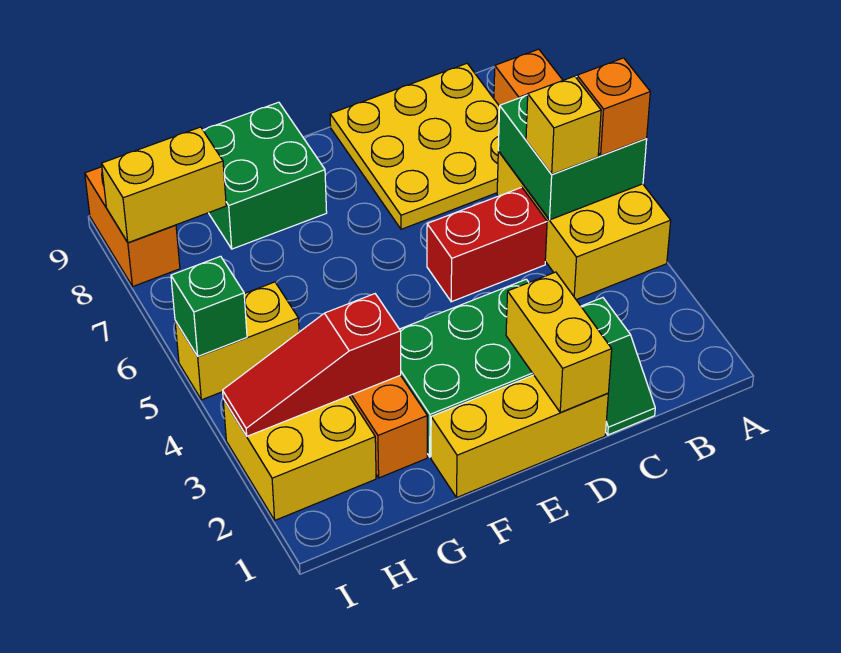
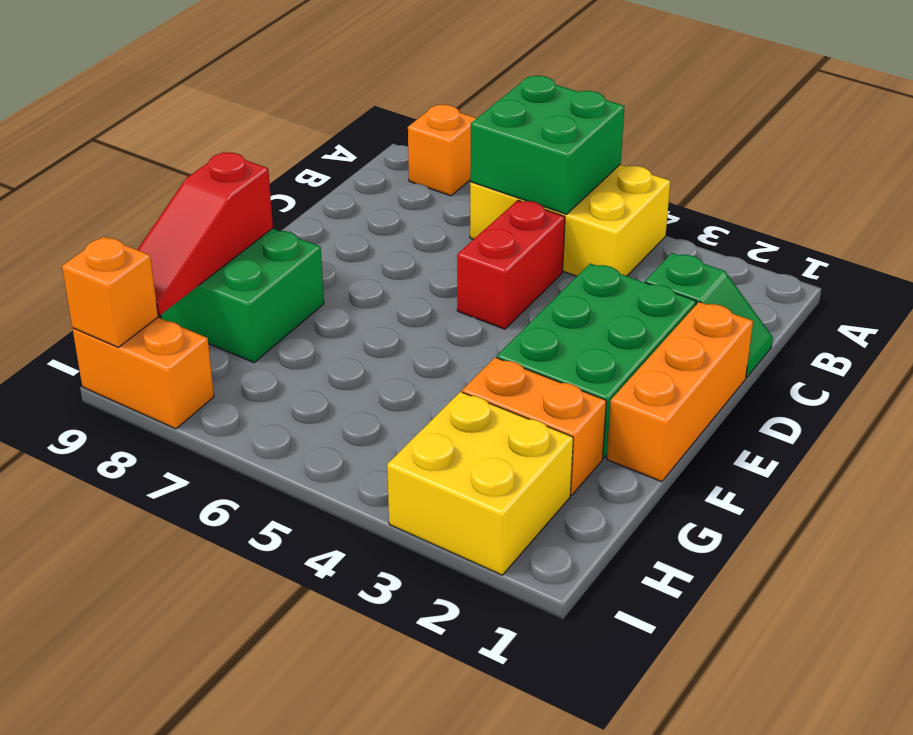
orange 1x1 brick [577,58,650,155] -> orange 1x1 brick moved to [62,237,158,347]
yellow 1x1 brick [526,76,601,174] -> none
yellow 3x3 plate [330,64,500,229] -> none
yellow 1x3 brick [431,375,608,497] -> orange 1x3 brick [607,302,753,482]
yellow 1x2 brick [506,272,612,412] -> none
red 1x3 slope [223,294,401,436] -> red 1x3 slope moved to [137,152,273,315]
yellow 1x2 brick [175,282,299,400] -> none
yellow 1x2 brick [102,127,226,243] -> none
green 1x1 brick [171,256,247,356] -> none

